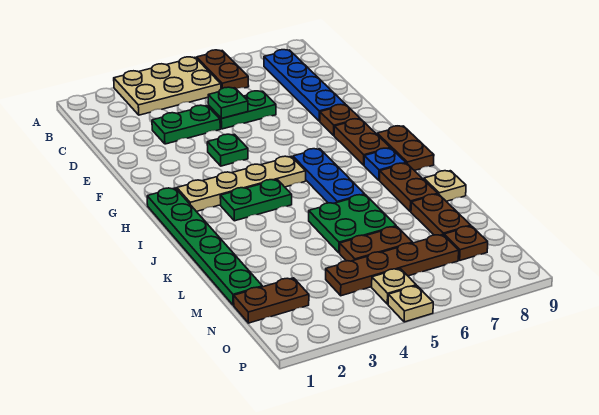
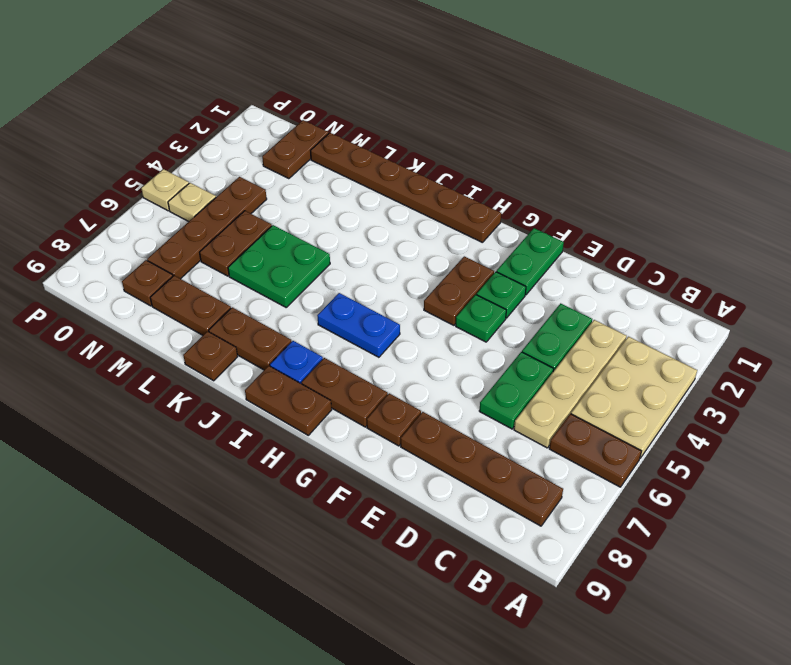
blue 1x4 plate [264,50,345,121] -> brown 1x4 plate [401,412,563,526]
green 1x1 plate [208,87,248,118] -> green 1x1 plate moved to [477,272,526,318]
none -> brown 1x2 plate [424,256,494,325]
green 1x6 plate [147,188,262,305] -> brown 1x6 plate [311,133,501,243]
tan 1x4 plate [177,156,306,212] -> tan 1x4 plate moved to [514,320,626,448]
blue 1x3 plate [293,149,365,203] -> blue 1x2 plate [317,293,400,357]
green 1x2 plate [220,180,292,221] -> green 1x2 plate moved to [496,228,564,295]
tan 1x1 plate [424,171,466,201] -> brown 1x1 plate [183,331,238,381]

